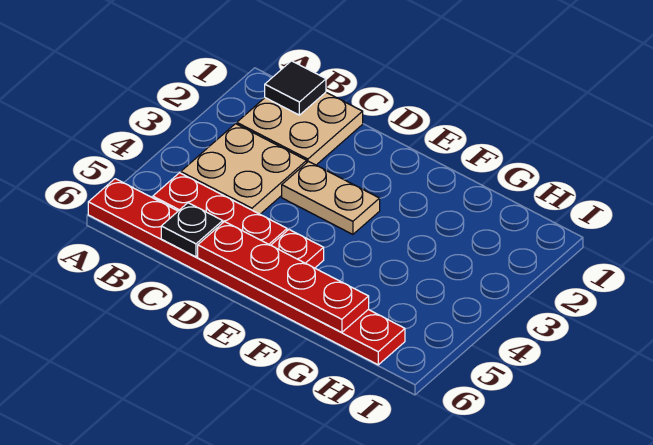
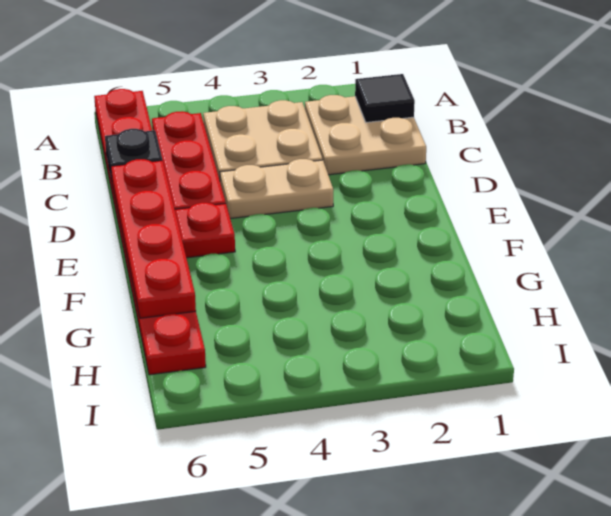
tan 1x2 plate [282,161,380,234] -> tan 1x2 plate turned to [220,159,333,219]

